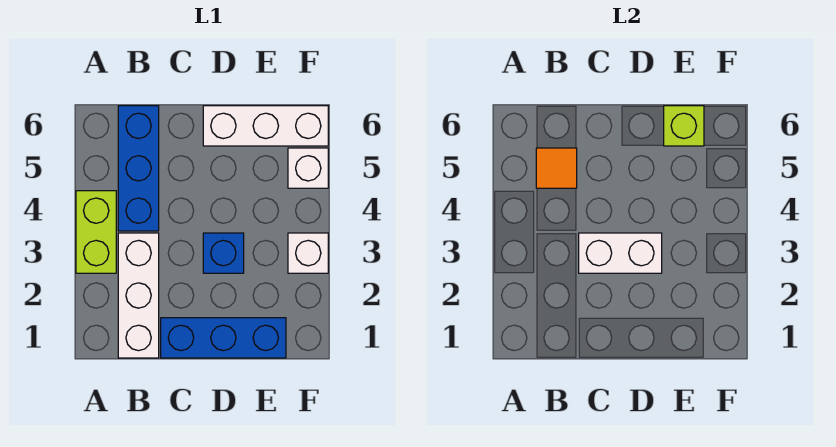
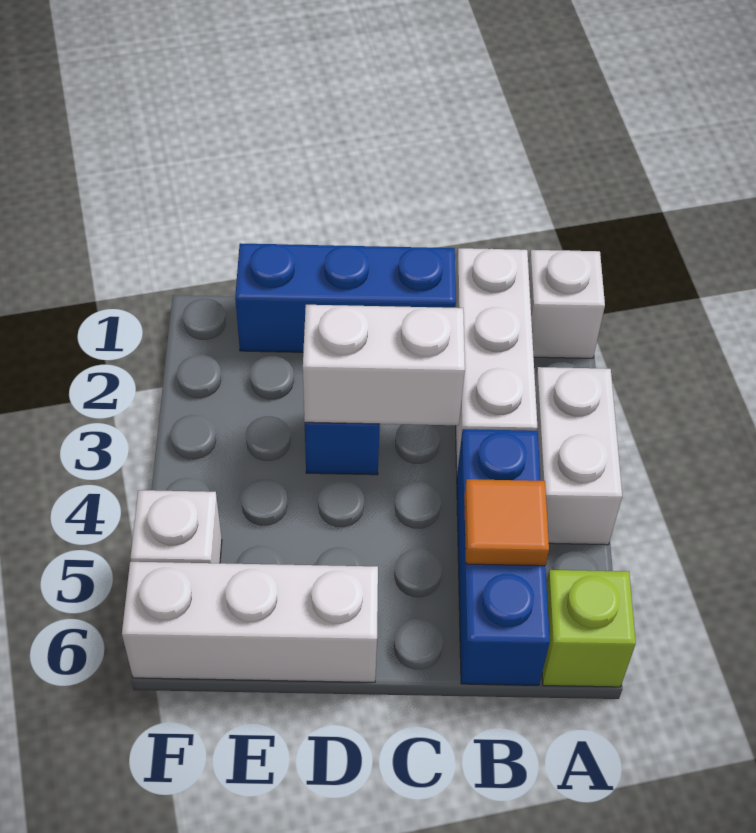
lime 1x2 brick [76,191,116,273] -> white 1x2 brick [535,367,622,545]
lime 1x1 brick [664,106,704,146] -> lime 1x1 brick moved to [542,570,636,687]
white 1x1 brick [288,233,328,273] -> white 1x1 brick moved to [528,250,605,358]

